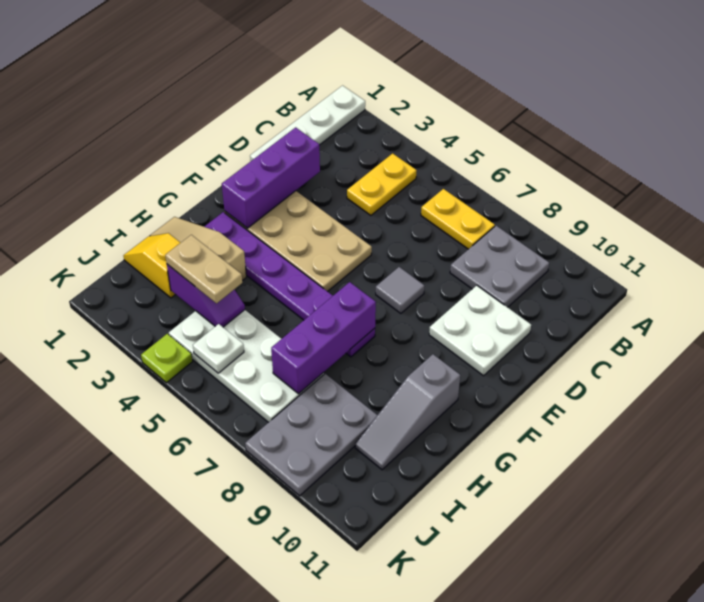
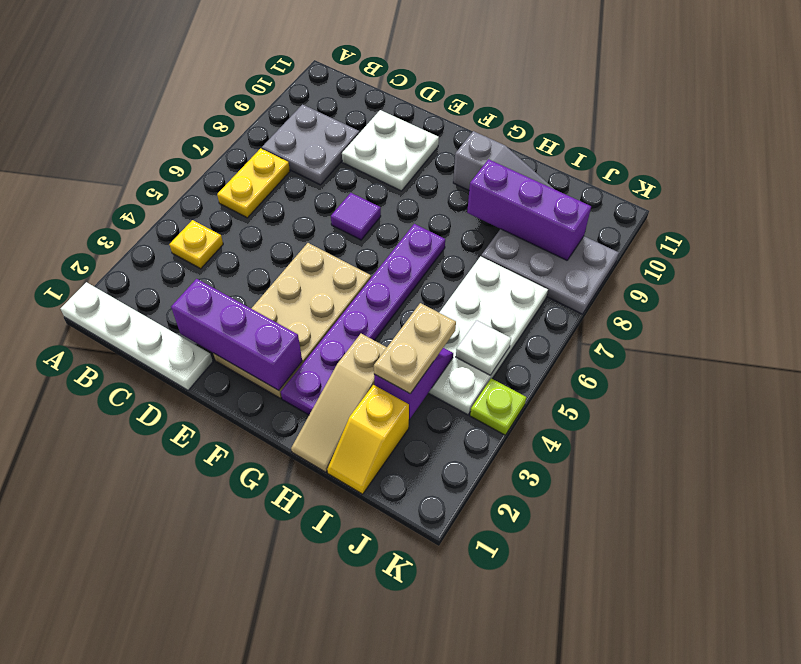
yellow 1x2 plate [347,153,417,215] -> yellow 1x1 plate [169,220,223,269]
grey 1x1 tile [376,267,424,313] -> purple 1x1 tile [331,193,381,240]
purple 1x3 brick [271,282,376,394] -> purple 1x3 brick moved to [467,159,591,260]

